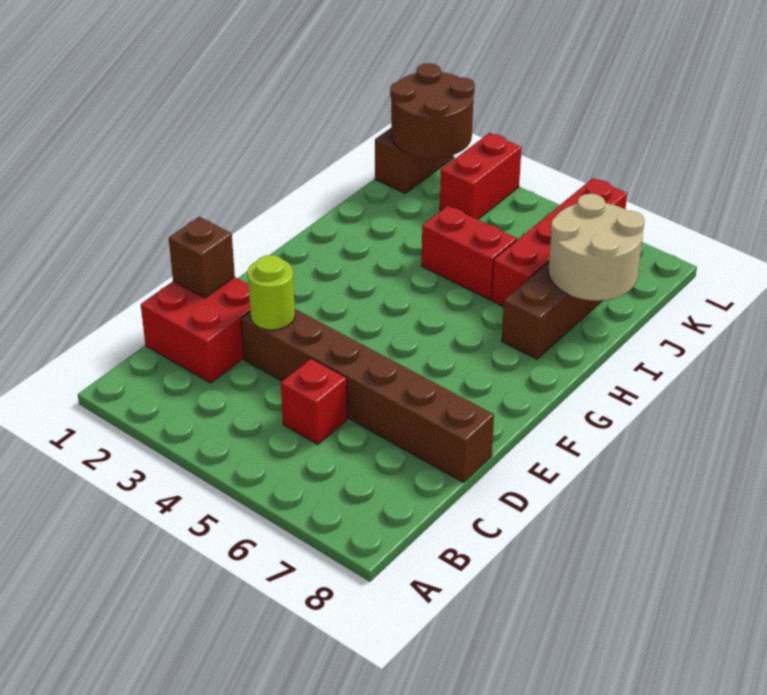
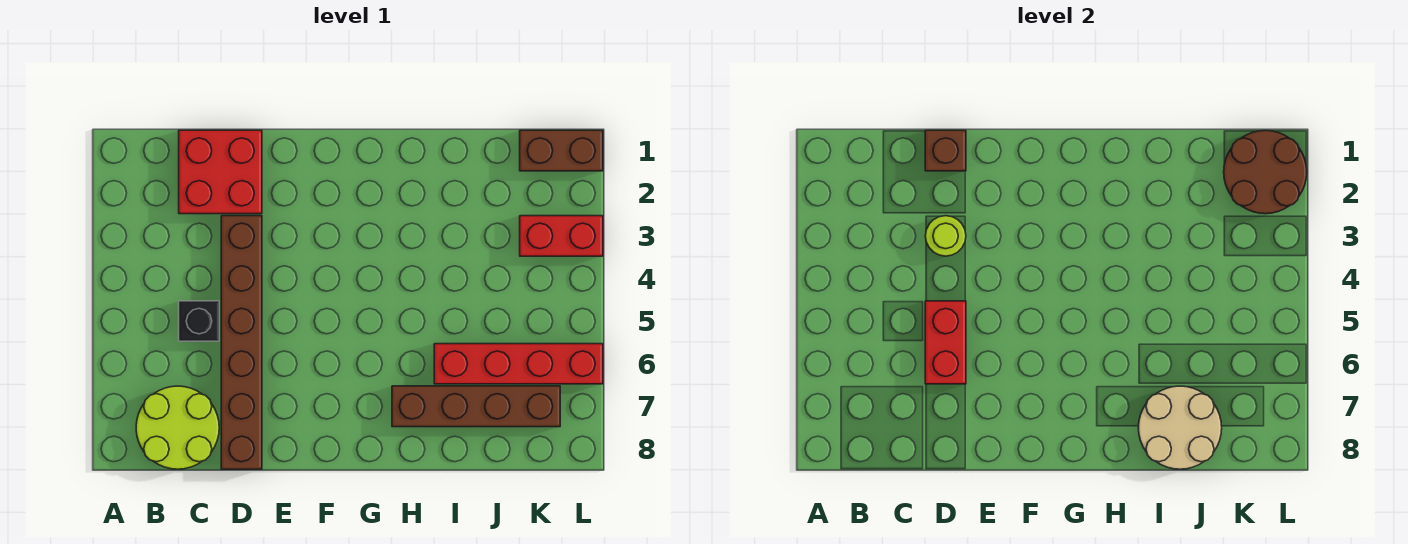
none -> lime 2x2 round brick [136,386,219,469]
red 1x1 brick [281,359,347,444] -> black 1x1 brick [179,301,219,341]
red 1x2 brick [422,206,517,300] -> red 1x2 brick moved to [925,301,966,384]

